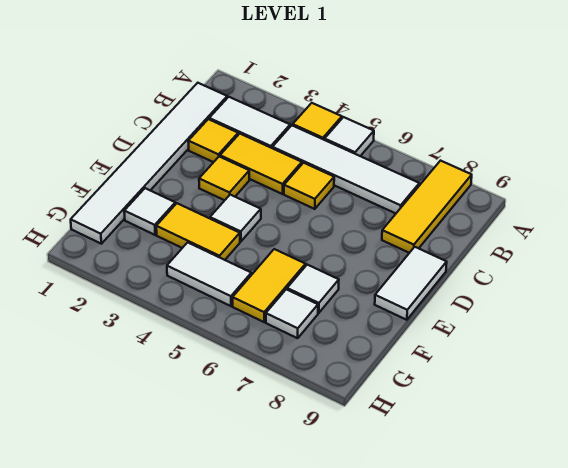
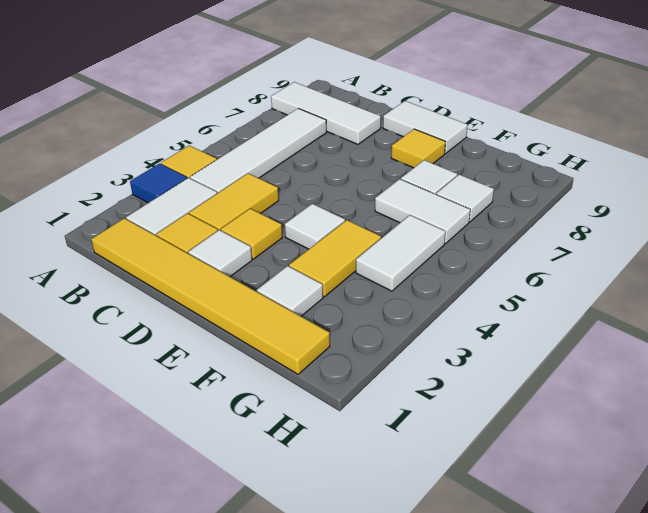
none -> blue 1x1 tile [130,163,187,203]
white 1x1 tile [325,117,374,156] -> white 1x1 tile moved to [188,230,252,277]
yellow 1x3 tile [382,161,472,253] -> white 1x3 tile [271,82,381,144]
white 1x6 tile [71,83,227,244] -> yellow 1x6 tile [91,218,330,374]
yellow 1x1 tile [284,163,334,209] -> yellow 1x1 tile moved to [391,129,445,168]
yellow 1x2 tile [233,249,306,322] -> white 1x2 tile [375,179,470,244]

